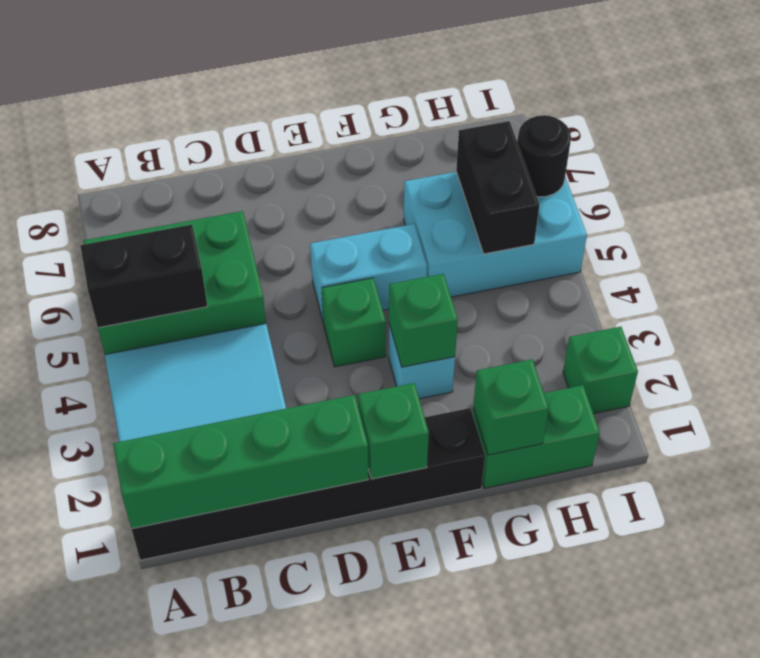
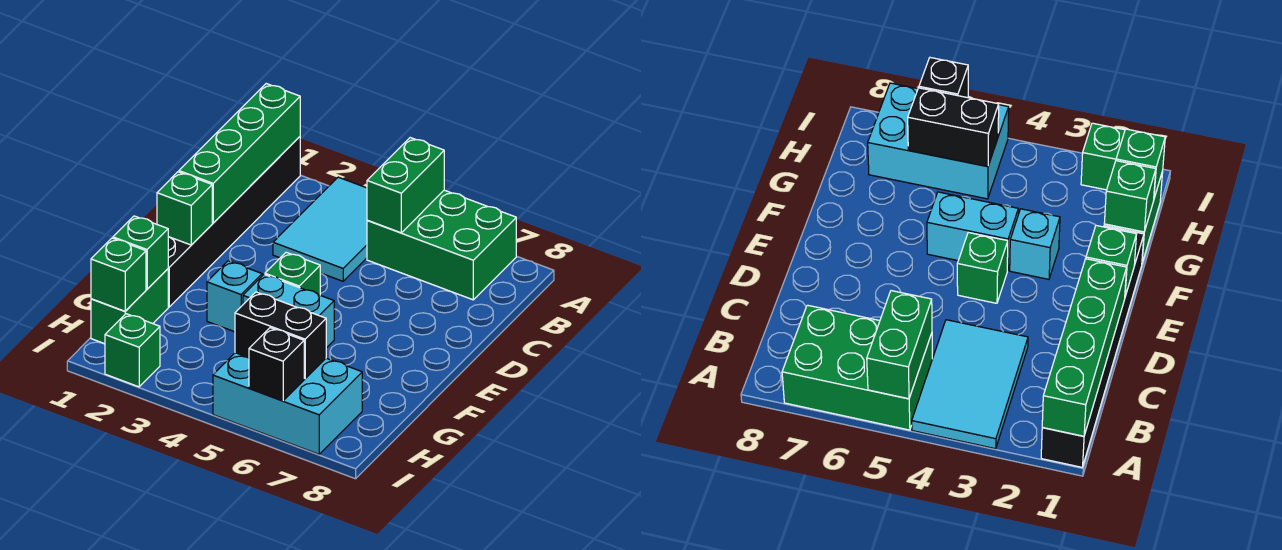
green 2x3 brick [83,211,266,355] -> green 2x3 brick turned to [367,190,516,300]
black 1x2 brick [80,225,208,328] -> green 1x2 brick [367,138,444,233]
cyan 1x2 brick [310,224,427,320] -> cyan 1x2 brick turned to [243,275,334,348]
green 1x1 brick [389,274,458,367] -> green 1x1 brick moved to [91,238,146,311]
cyan 2x3 brick [404,172,587,297] -> cyan 2x3 brick turned to [213,353,362,454]
black 1x1 round brick [517,115,571,197] -> black 1x1 brick [249,328,304,401]

